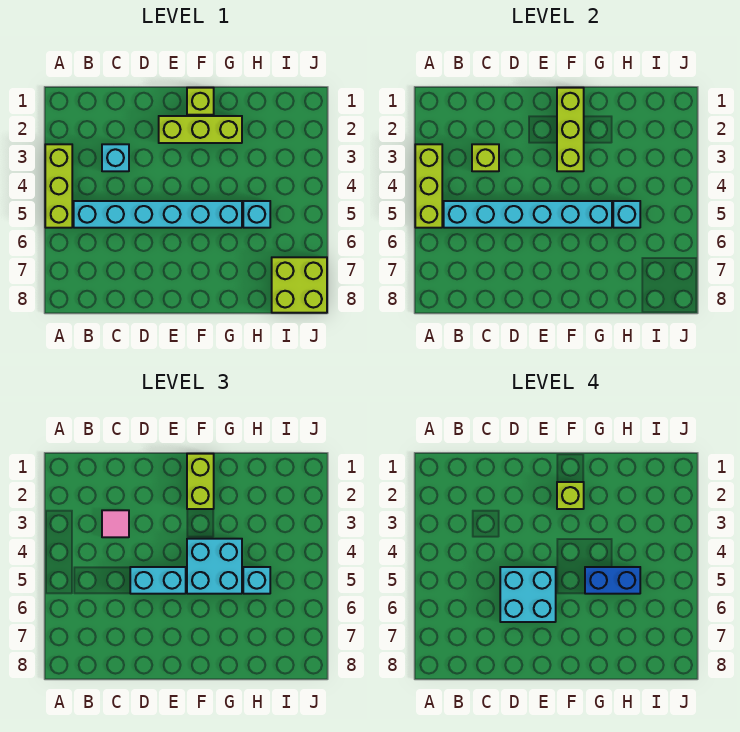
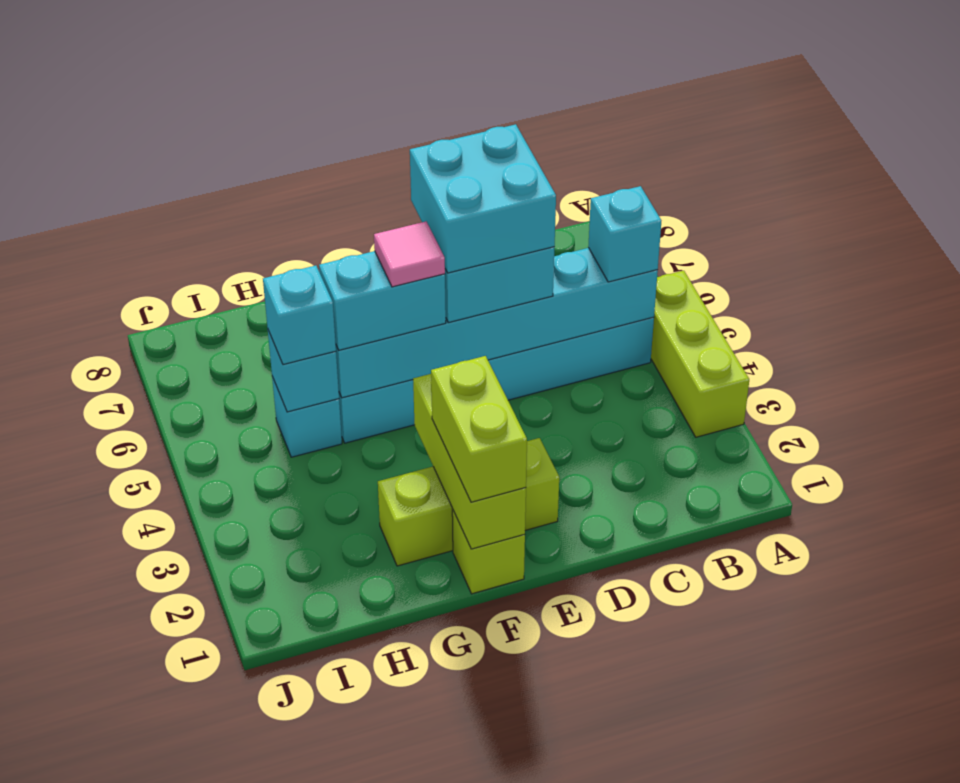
lime 1x3 brick [415,144,442,228] -> none
cyan 1x1 brick [102,144,129,171] -> cyan 1x1 brick moved to [588,186,661,282]
lime 1x1 brick [472,144,499,171] -> none
pink 1x1 tile [102,510,129,537] -> pink 1x1 tile moved to [374,222,445,287]
lime 1x1 brick [557,482,584,509] -> none
cyan 2x2 brick [187,539,242,594] -> cyan 1x2 brick [319,251,446,350]
blue 1x2 brick [585,567,640,594] -> none
lime 2x2 brick [272,257,327,313] -> none

